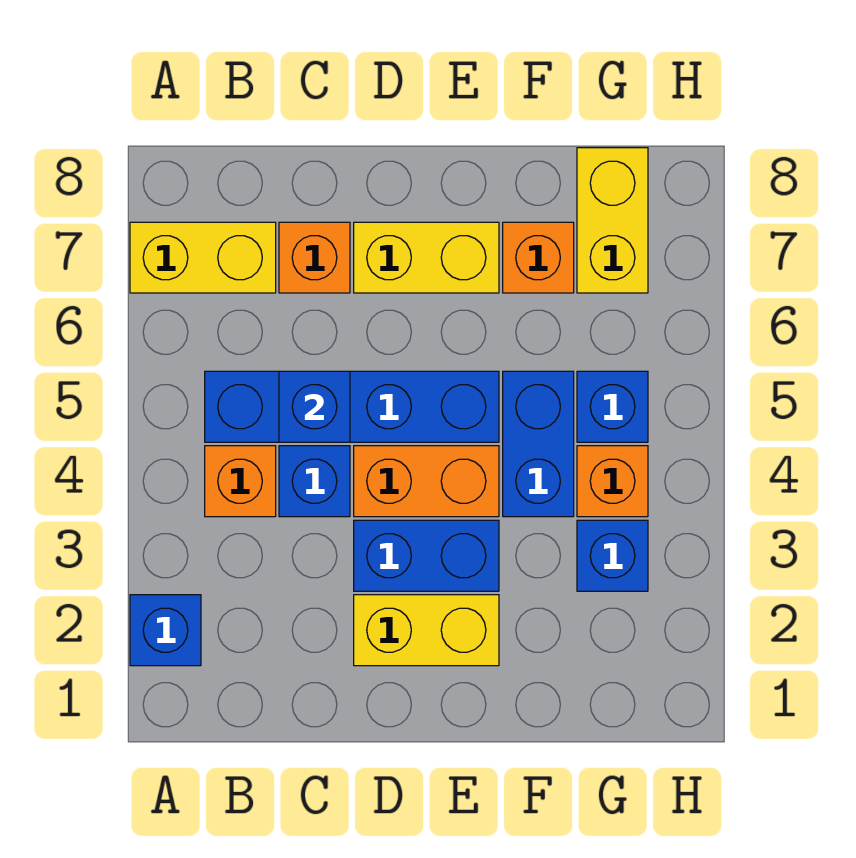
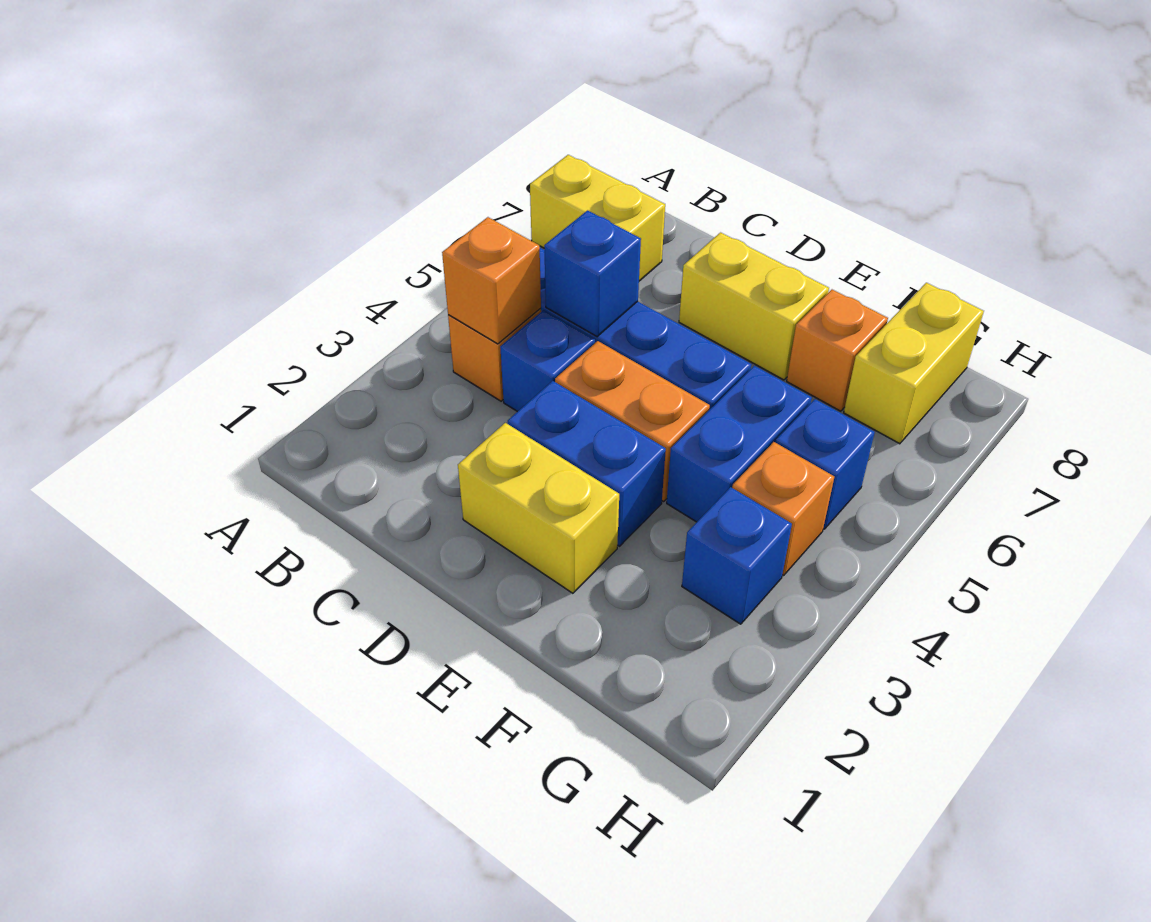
blue 1x1 brick [130,595,201,666] -> none
orange 1x1 brick [279,222,350,293] -> orange 1x1 brick moved to [442,217,541,344]

